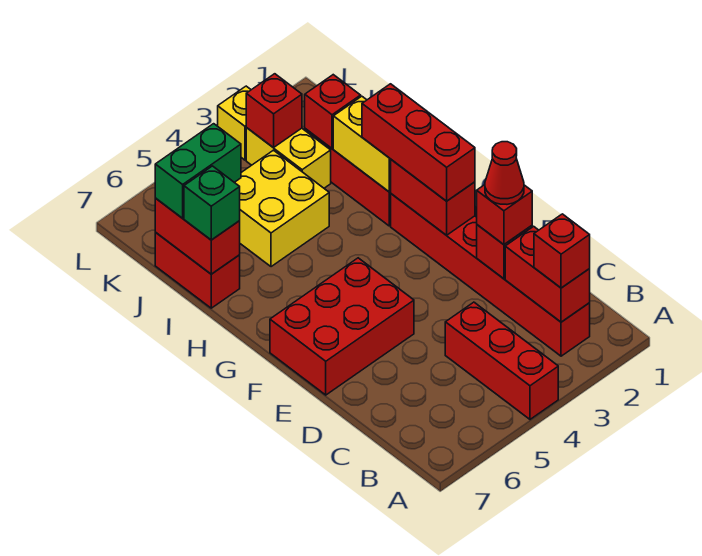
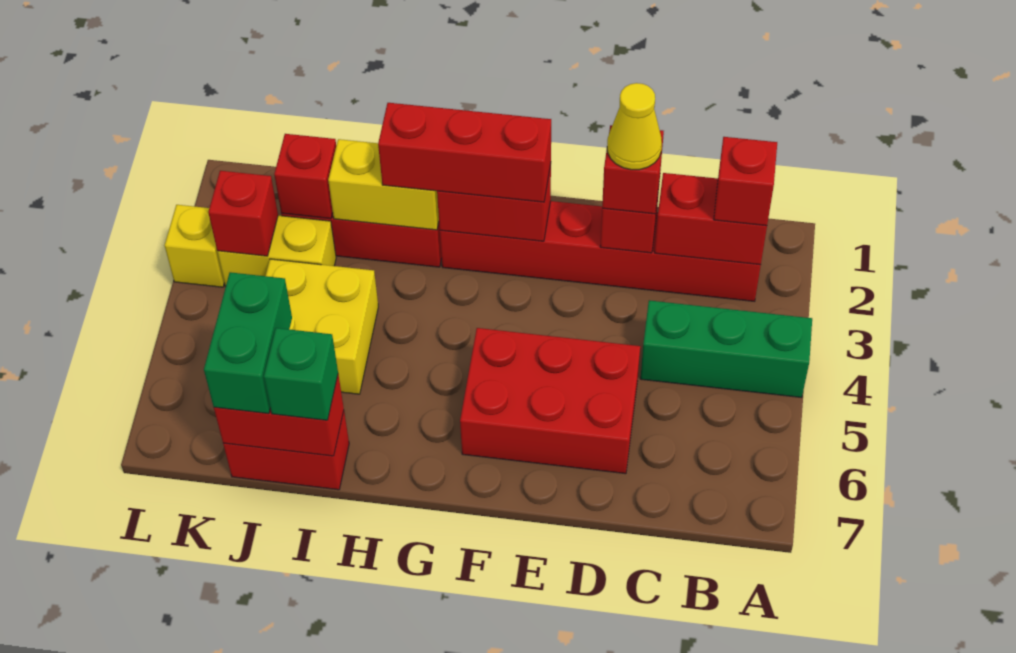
red 1x3 brick [445,302,558,419] -> green 1x3 brick [640,300,812,398]
red 1x1 cone [485,142,524,204] -> yellow 1x1 cone [607,83,662,170]
red 2x3 brick [270,258,414,395] -> red 2x3 brick turned to [460,328,640,474]

